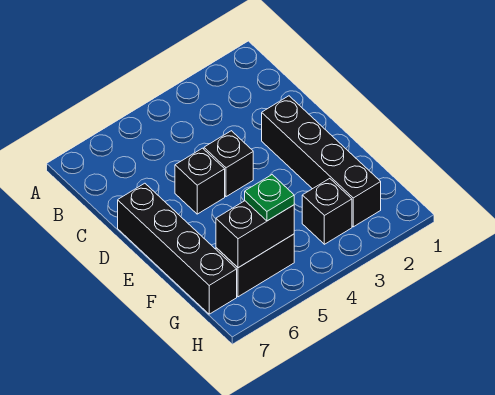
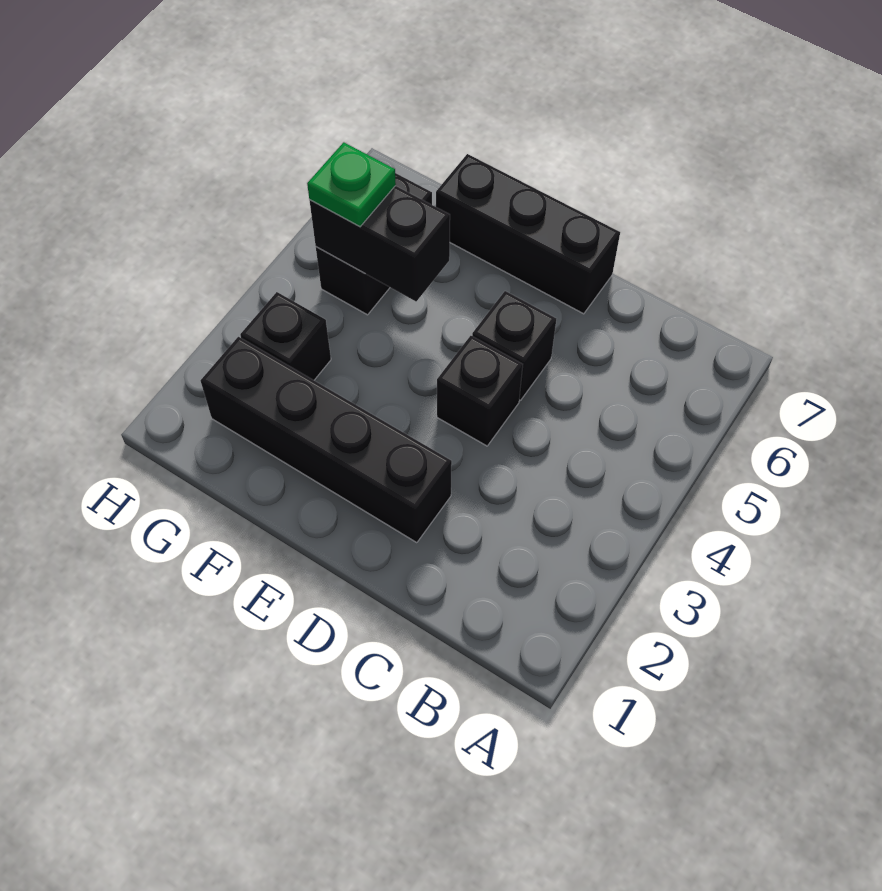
black 1x4 brick [118,183,237,314] -> black 1x3 brick [436,154,620,314]
black 1x2 brick [216,201,294,268] -> black 1x2 brick turned to [309,186,450,301]

